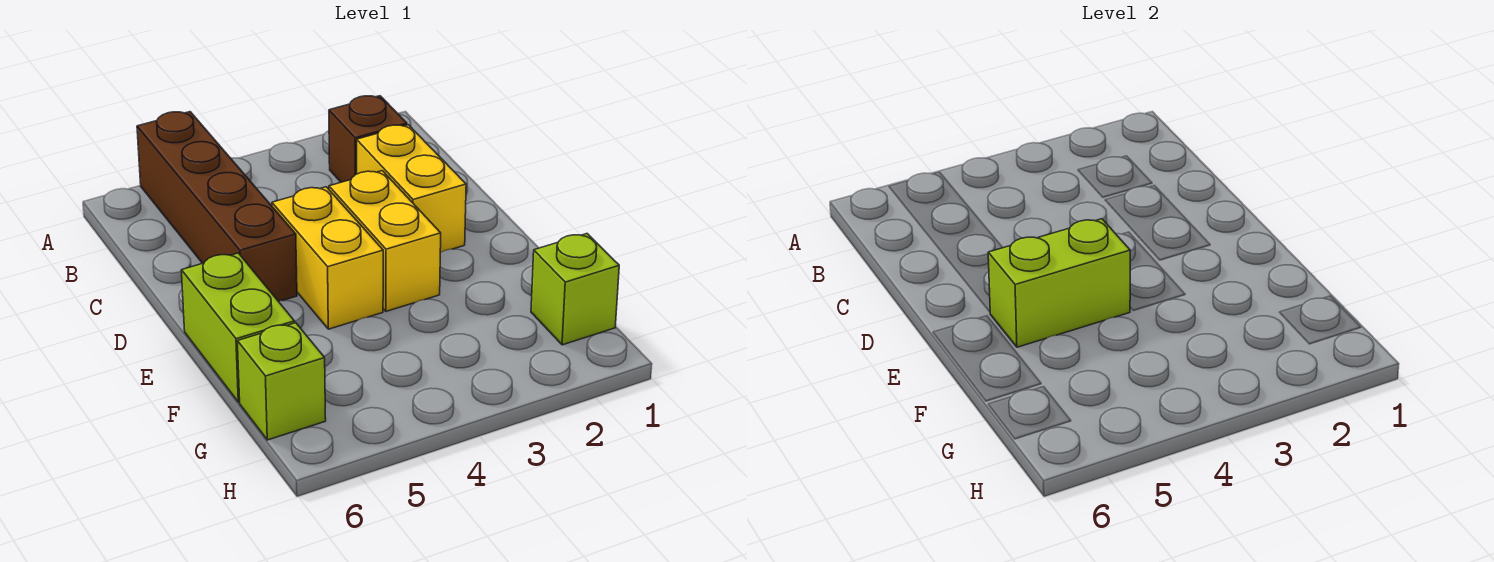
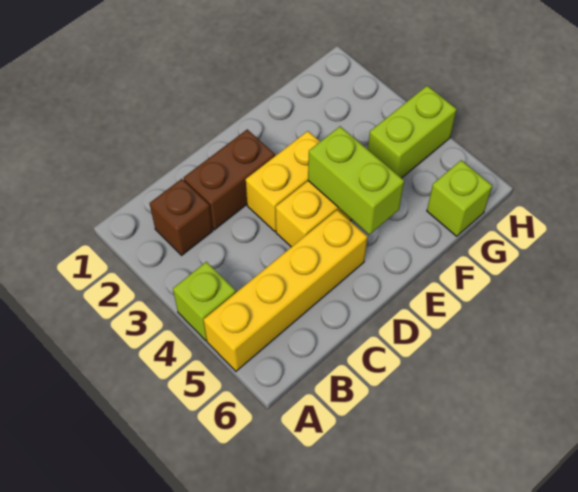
brown 1x4 brick [137,112,297,301] -> yellow 1x4 brick [203,210,367,371]
yellow 1x2 brick [357,125,466,253] -> brown 1x2 brick [184,129,275,230]
lime 1x2 brick [181,253,295,402] -> lime 1x2 brick moved to [368,86,457,178]
lime 1x1 brick [531,234,619,345] -> lime 1x1 brick moved to [173,262,236,341]

